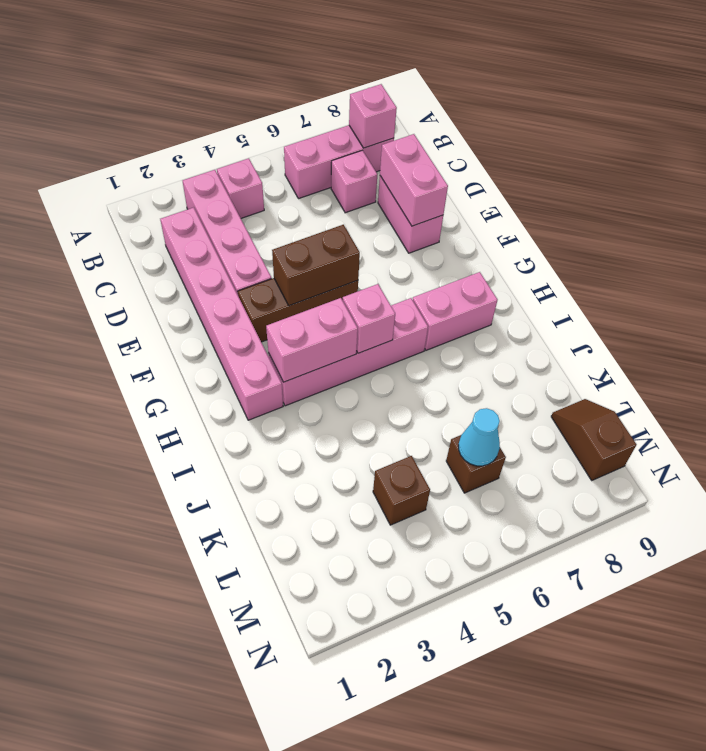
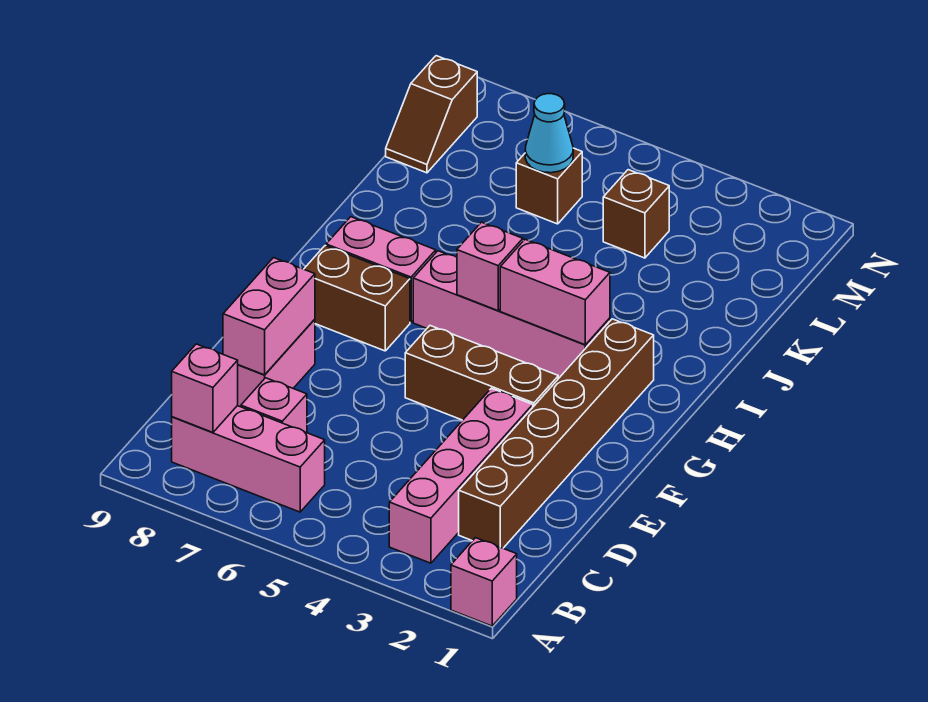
pink 1x1 brick [217,158,264,218] -> pink 1x1 brick moved to [451,538,517,626]
pink 1x6 brick [160,207,283,420] -> brown 1x6 brick [459,319,654,548]
brown 1x2 brick [272,225,360,306] -> brown 1x2 brick moved to [304,246,410,351]

